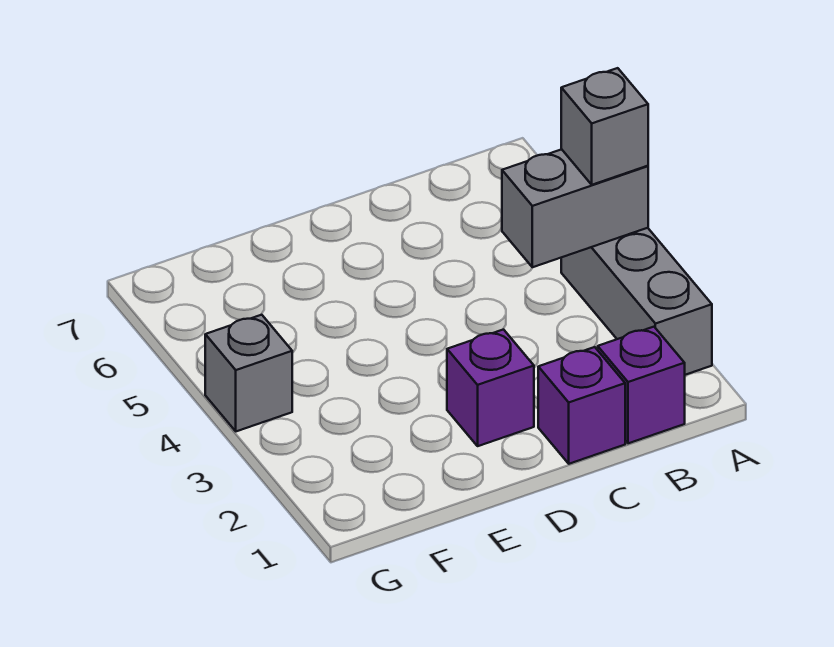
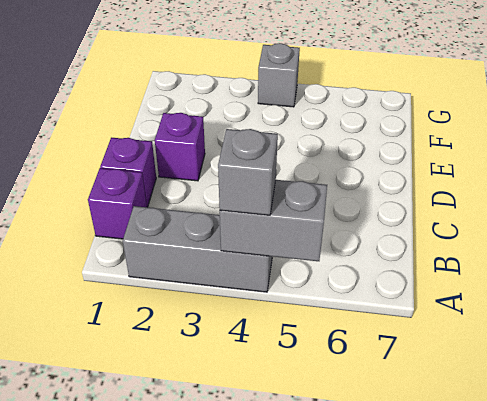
grey 1x2 brick [502,149,648,267] -> grey 1x2 brick turned to [220,180,327,261]

